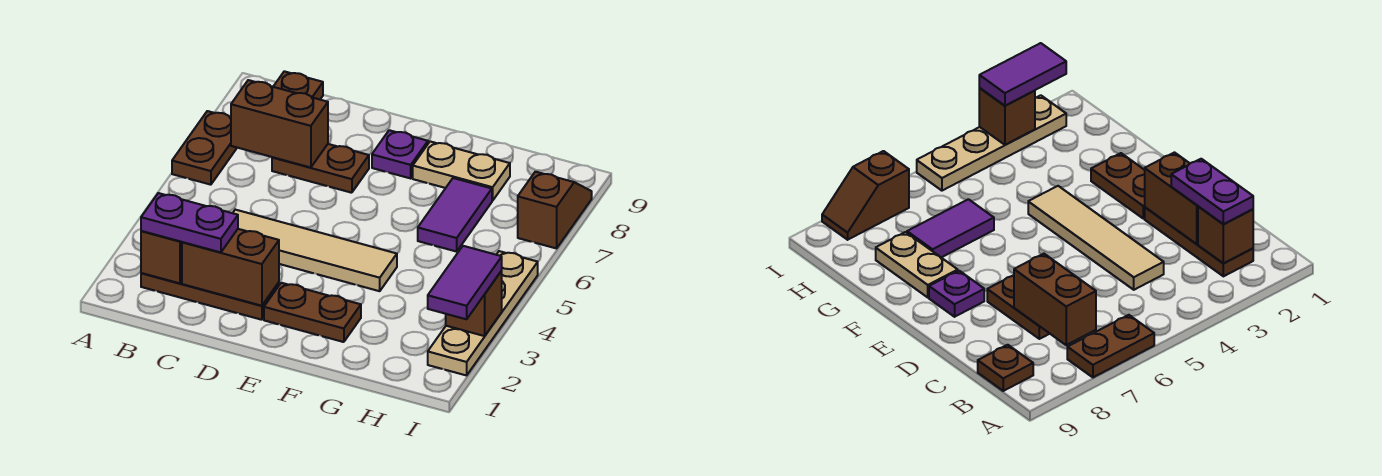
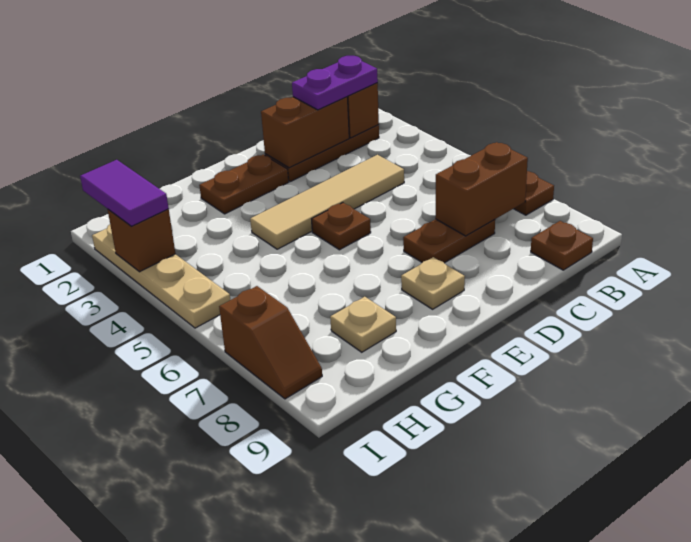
none -> brown 1x1 plate [312,203,371,250]
purple 1x1 plate [372,130,428,178] -> tan 1x1 plate [401,257,465,309]
tan 1x2 plate [413,141,510,201] -> tan 1x1 plate [330,297,396,352]
purple 1x2 tile [418,178,492,252] -> none

